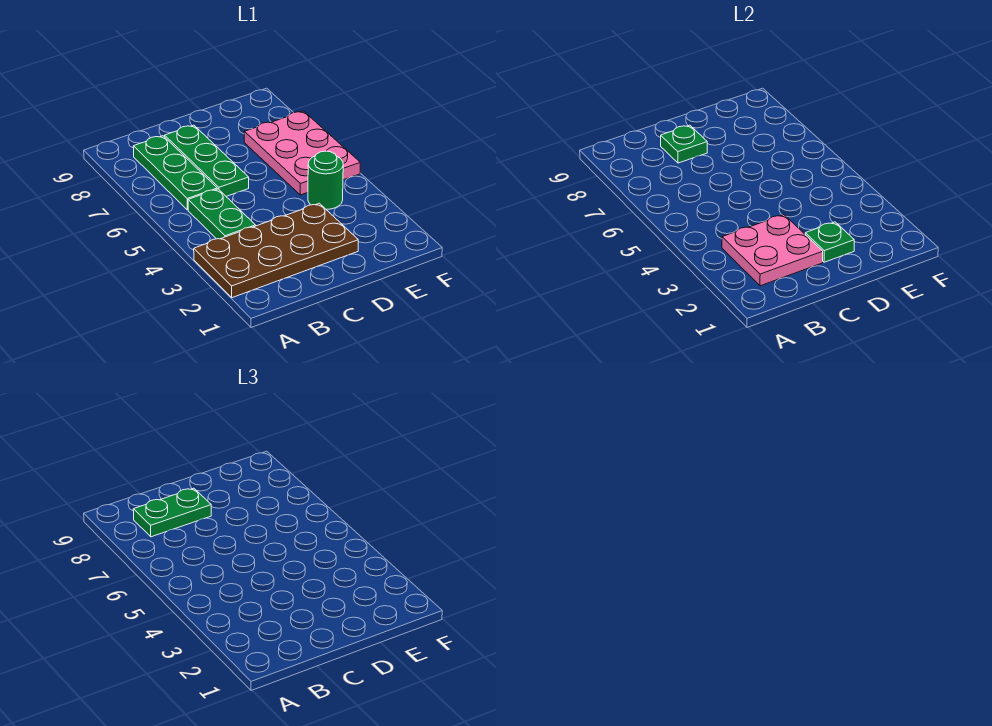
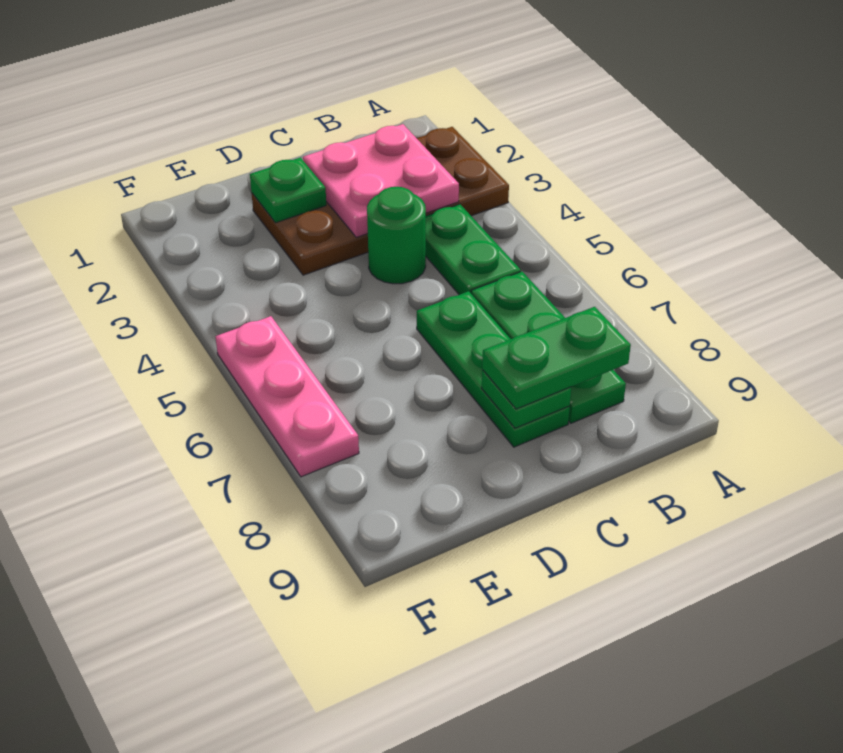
green 1x1 round brick [308,151,343,209] -> green 1x1 round brick moved to [367,187,426,284]
pink 2x3 plate [244,111,360,195] -> pink 1x3 plate [215,316,359,477]

